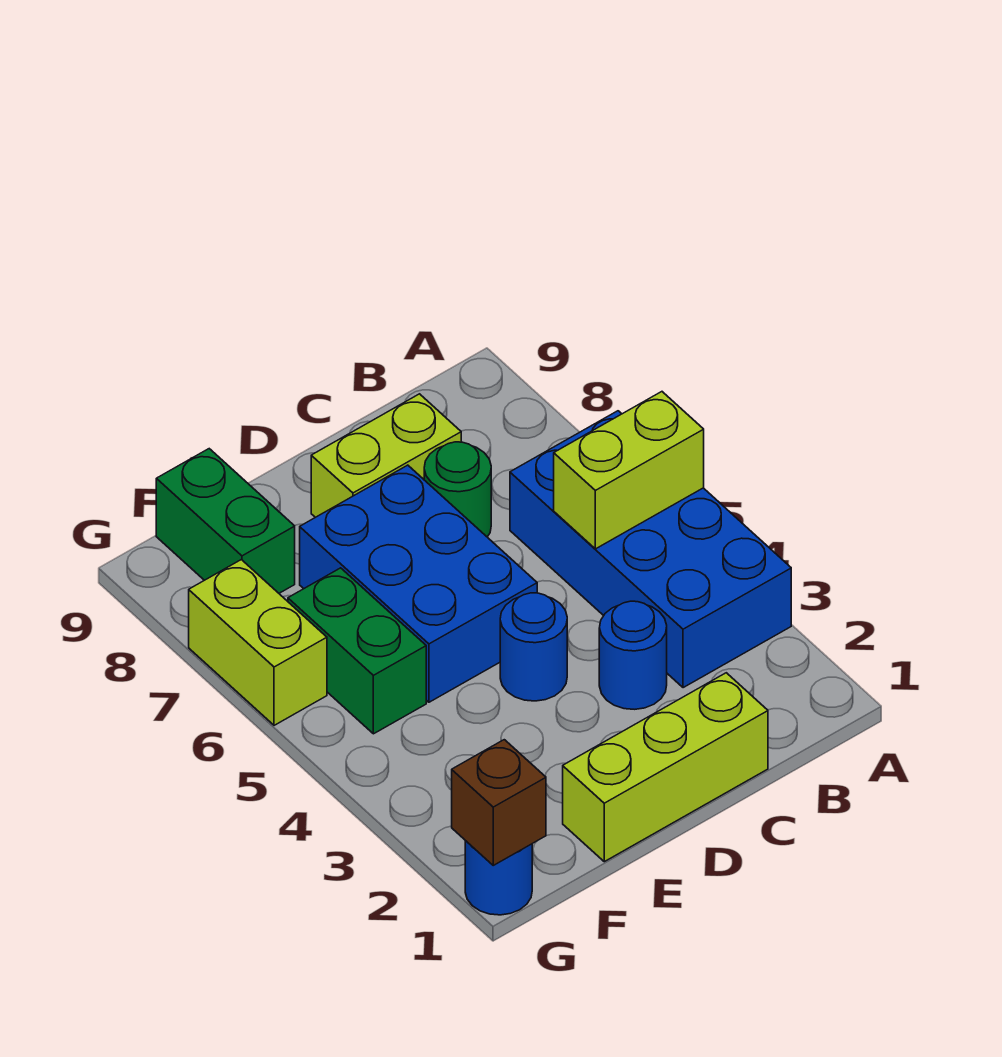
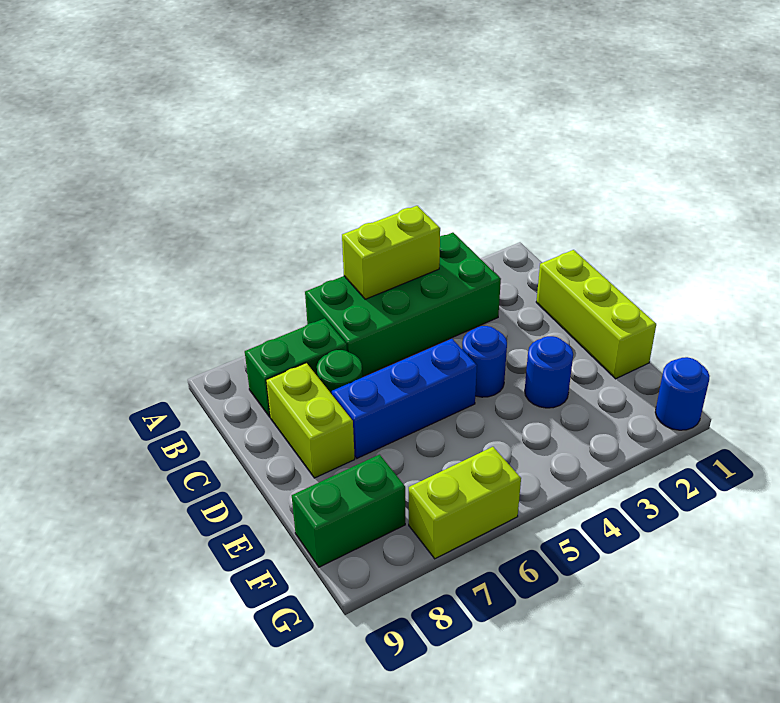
blue 2x4 brick [510,411,791,688] -> green 2x4 brick [305,233,501,377]
lime 1x2 brick [554,392,704,549] -> lime 1x2 brick turned to [342,206,440,299]
blue 1x1 round brick [599,601,667,709] -> blue 1x1 round brick moved to [525,336,573,408]
blue 2x3 brick [300,465,537,702] -> blue 1x3 brick [332,339,477,458]
green 1x2 brick [288,568,426,734] -> green 1x2 brick moved to [245,318,347,417]
brown 1x1 brick [452,740,546,865] -> none

